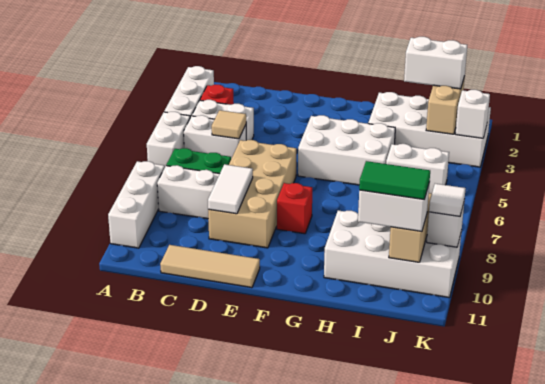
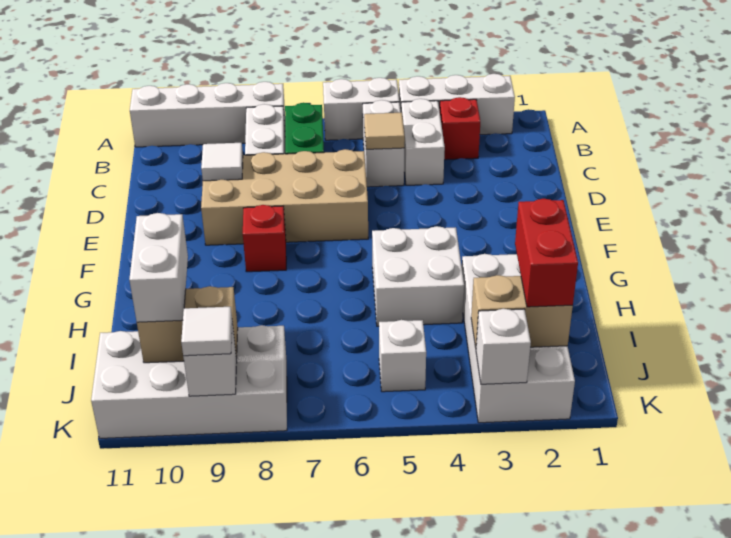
white 1x3 brick [108,161,165,248] -> white 1x4 brick [130,82,285,147]
tan 1x3 tile [160,245,260,288] -> none
white 1x2 tile [208,164,253,214] -> white 1x1 tile [201,143,243,181]
white 2x3 brick [298,115,395,185] -> white 2x2 brick [372,226,464,326]
white 2x4 brick [324,210,462,297] -> white 2x4 brick turned to [91,325,287,438]
white 1x2 brick [404,37,467,89] -> red 1x2 brick [515,199,578,307]
white 1x2 brick [386,144,449,193] -> white 1x1 brick [379,320,426,392]
green 1x2 tile [359,161,430,199] -> none

